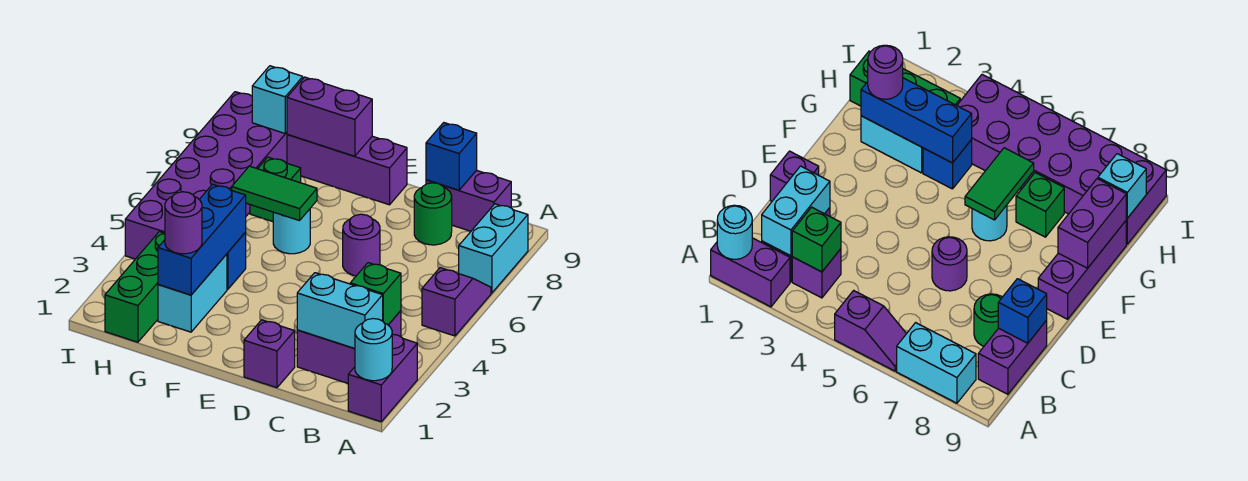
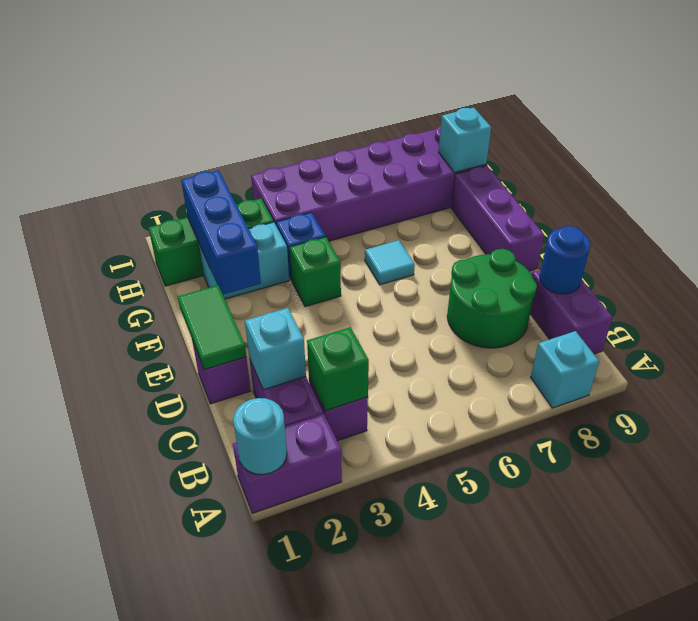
purple 1x2 slope [422,268,491,336] -> none
cyan 1x2 brick [459,204,528,293] -> cyan 1x1 brick [531,331,599,408]
cyan 1x2 brick [297,273,383,348] -> cyan 1x1 brick [245,308,306,390]
green 1x1 round brick [414,183,452,245] -> green 2x2 round brick [447,249,537,348]
blue 1x1 brick [426,123,477,190] -> blue 1x1 round brick [540,226,590,294]
purple 1x1 round brick [343,214,380,276] -> none
cyan 1x1 round brick [273,209,310,254] -> cyan 1x1 tile [365,240,415,285]
green 1x2 tile [232,166,317,221] -> green 1x2 tile moved to [178,285,246,370]
purple 1x2 brick [287,77,372,156] -> none
blue 1x3 brick [158,184,246,295] -> blue 1x3 brick turned to [181,170,261,294]
purple 1x1 round brick [165,192,202,254] -> none
green 1x1 brick [250,157,301,222] -> green 1x1 brick moved to [290,237,341,307]

